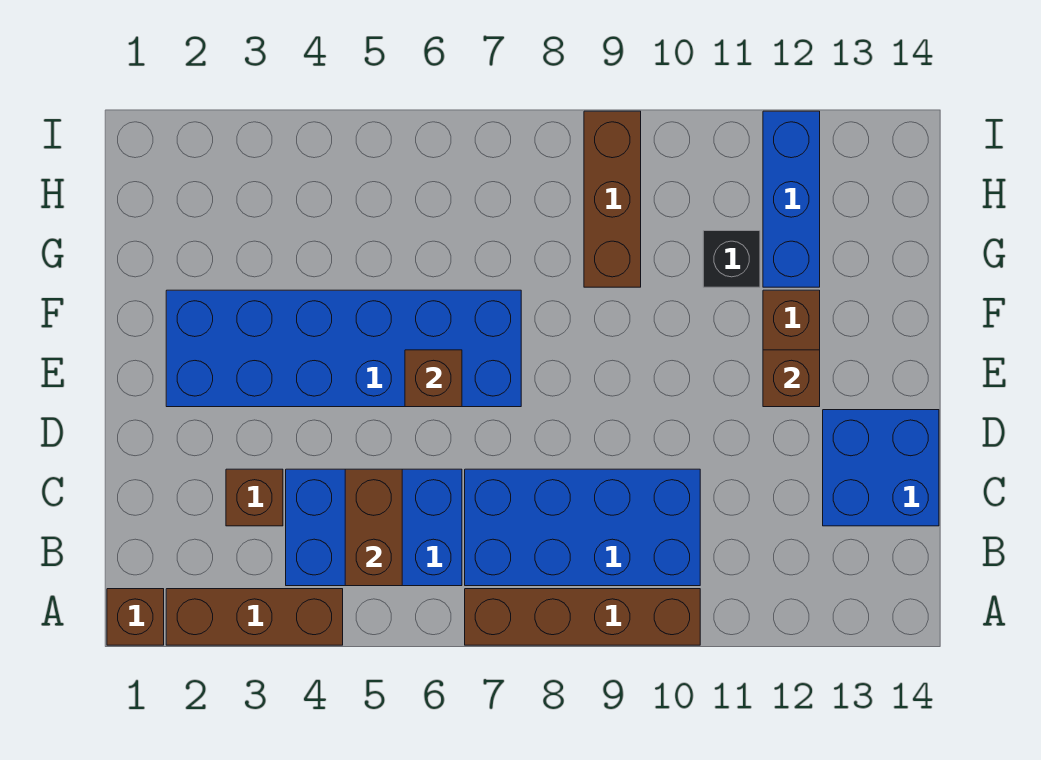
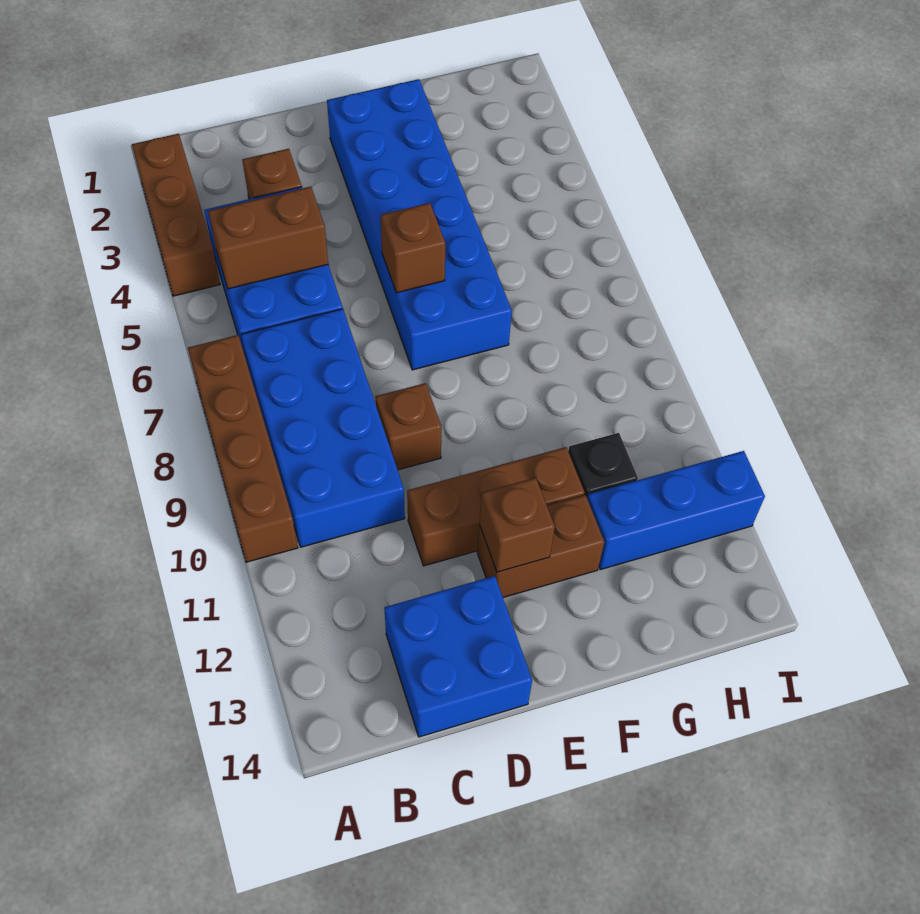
brown 1x1 brick [107,589,164,645] -> brown 1x1 brick moved to [375,383,441,470]
brown 1x3 brick [584,111,641,287] -> brown 1x3 brick moved to [407,447,585,566]

